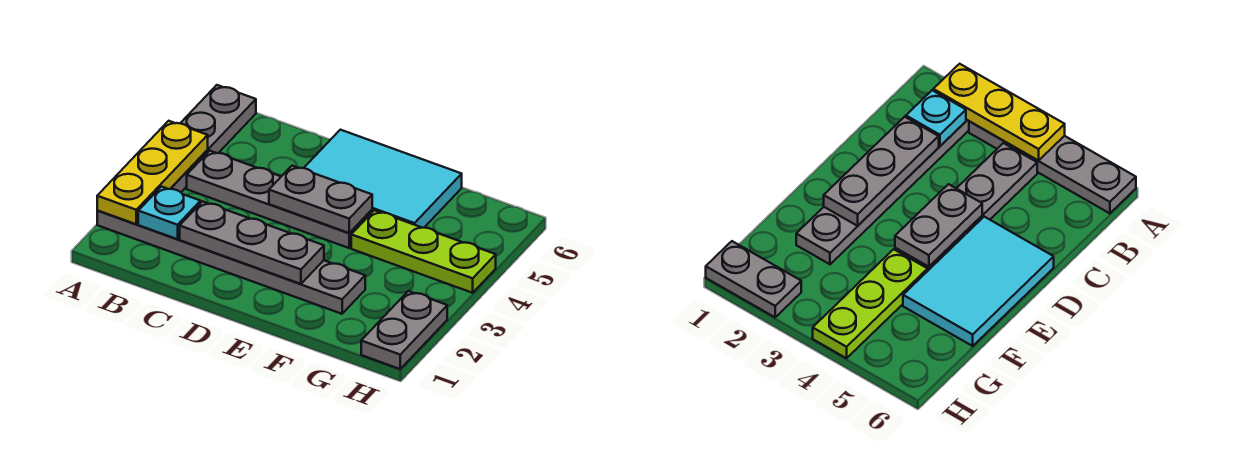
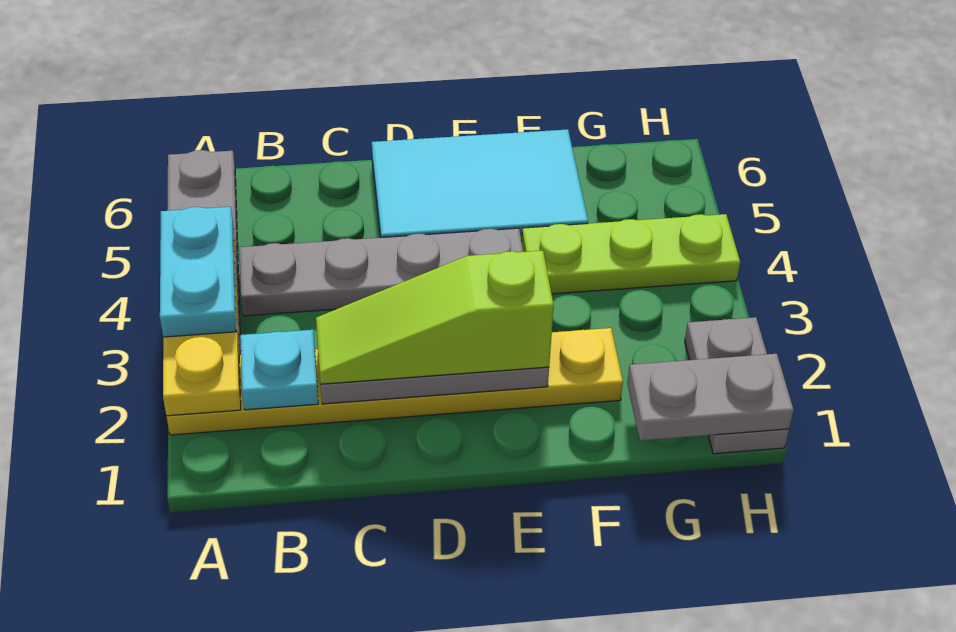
grey 1x6 plate [97,210,365,314] -> yellow 1x6 plate [167,328,623,435]
none -> cyan 1x2 plate [160,207,237,337]
none -> lime 1x3 slope [316,251,554,384]
grey 1x2 plate [269,166,372,233] -> grey 1x2 plate moved to [627,354,794,441]

